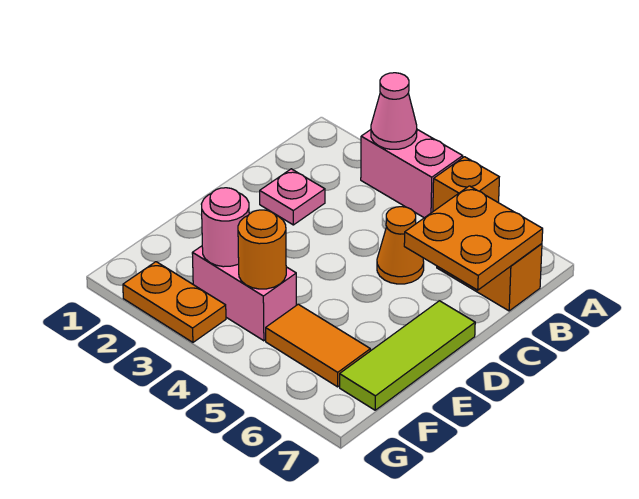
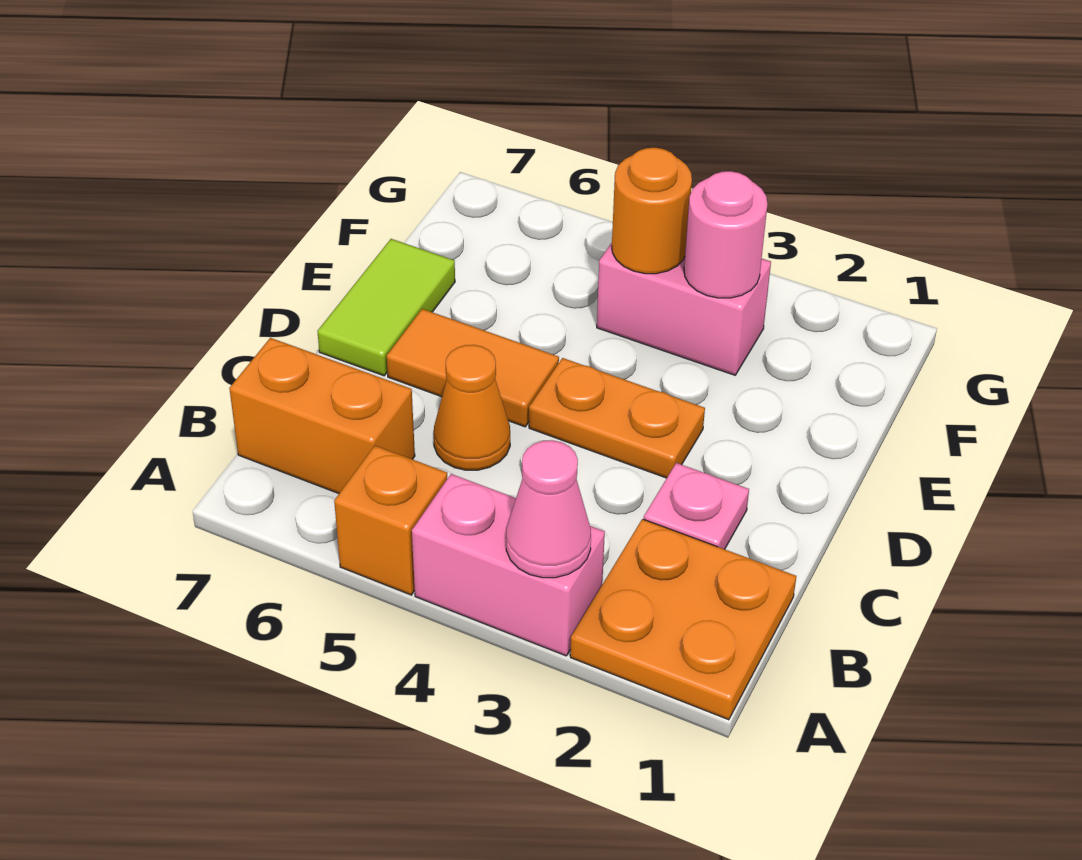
orange 2x2 plate [404,186,543,290] -> orange 2x2 plate moved to [570,519,796,720]
lime 1x3 tile [340,301,475,410] -> lime 1x2 tile [317,239,455,376]
orange 1x2 tile [266,304,370,387] -> orange 1x2 tile moved to [387,309,559,427]
orange 1x2 plate [123,262,226,342] -> orange 1x2 plate moved to [529,358,705,478]

